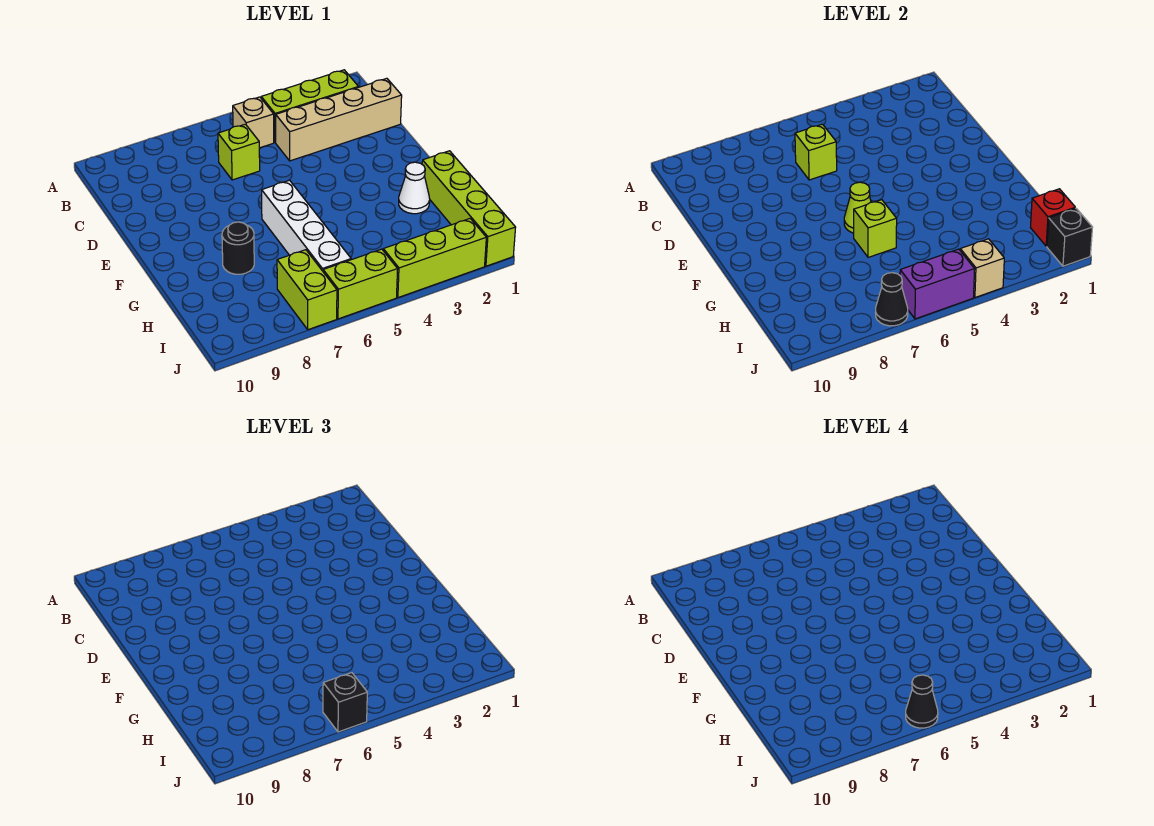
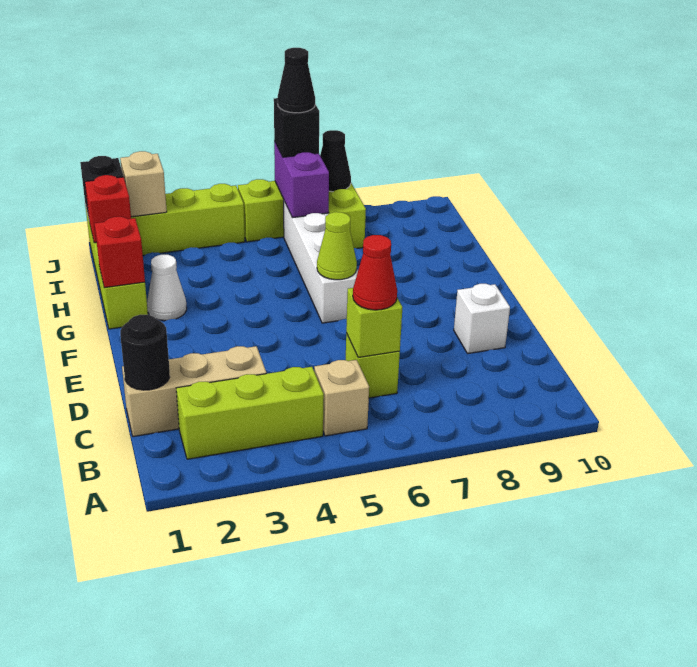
tan 1x4 brick [276,78,402,161] -> tan 1x3 brick [122,346,266,437]
none -> red 1x1 cone [353,235,397,310]
none -> white 1x1 brick [454,284,510,354]
none -> red 1x1 brick [95,217,145,288]
lime 1x1 brick [854,200,897,257] -> none
black 1x1 round brick [222,222,254,274] -> black 1x1 round brick moved to [120,315,170,390]
tan 1x1 brick [960,239,1004,298] -> tan 1x1 brick moved to [120,151,167,217]
purple 1x2 brick [900,249,975,319] -> purple 1x2 brick turned to [274,141,329,218]

